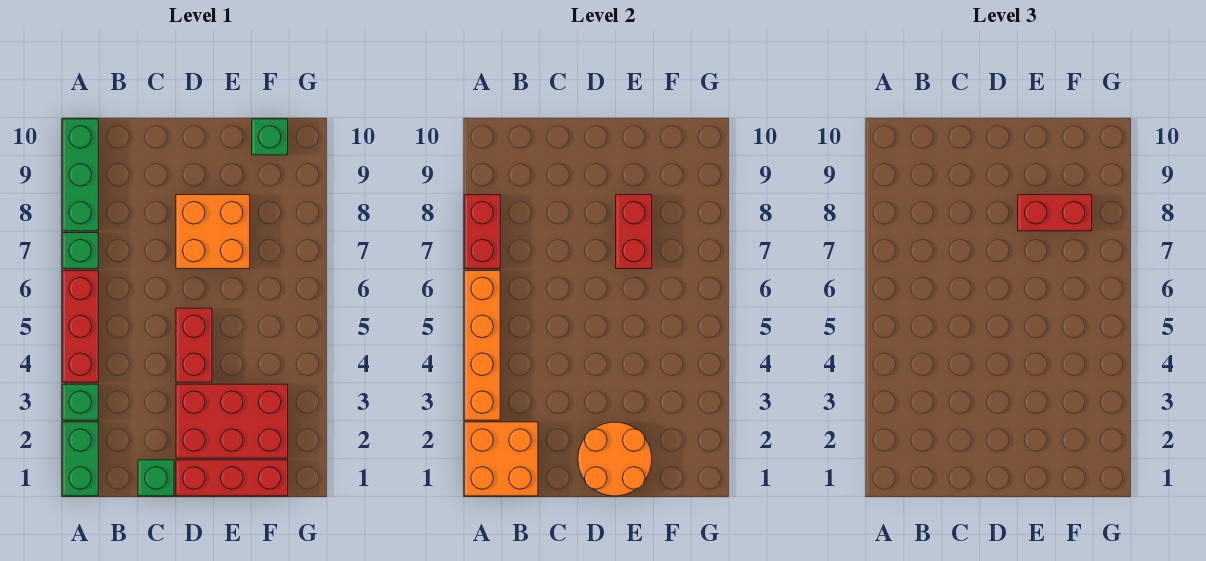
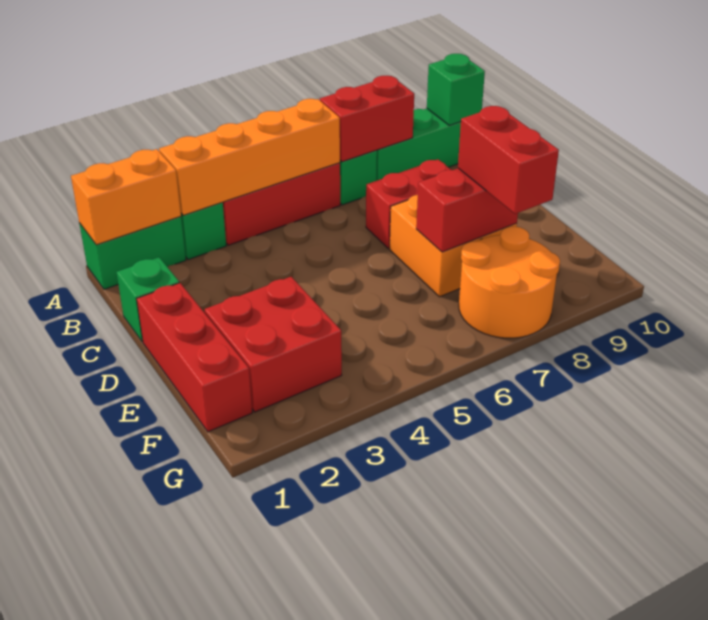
orange 2x2 brick [464,422,538,496] -> orange 1x2 brick [71,149,181,245]
orange 2x2 round brick [578,422,652,496] -> orange 2x2 round brick moved to [459,227,560,338]
red 2x3 brick [176,384,288,458] -> red 2x2 brick [204,277,342,412]
red 1x2 brick [176,308,212,382] -> red 1x2 brick moved to [366,159,451,249]
green 1x1 brick [252,119,288,155] -> green 1x1 brick moved to [427,54,485,125]

